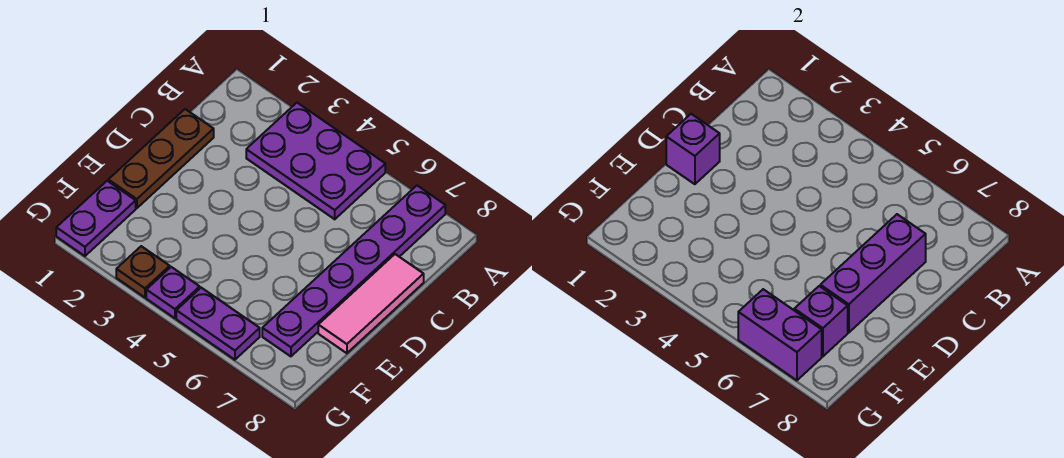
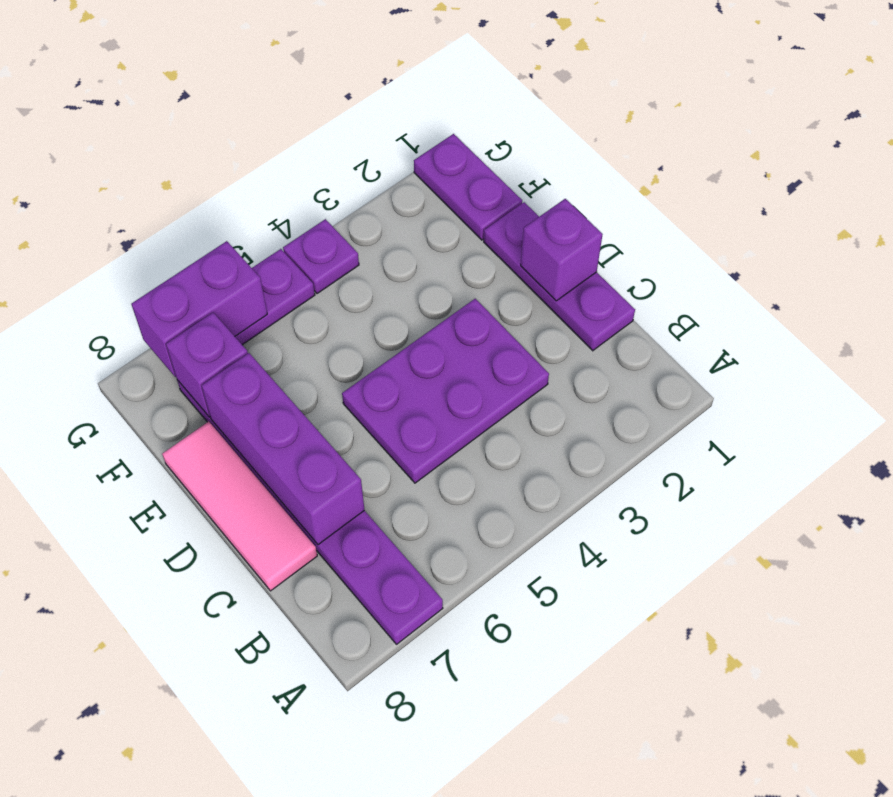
purple 2x3 plate [246,103,385,219] -> purple 2x3 plate moved to [342,299,549,483]
brown 1x3 plate [108,109,214,208] -> purple 1x3 plate [484,202,635,351]
brown 1x1 plate [116,246,170,297] -> none

